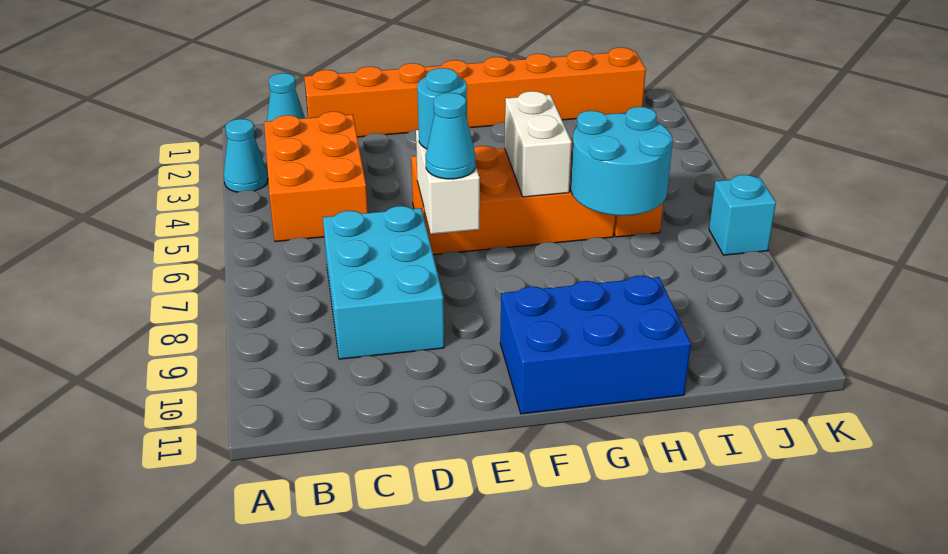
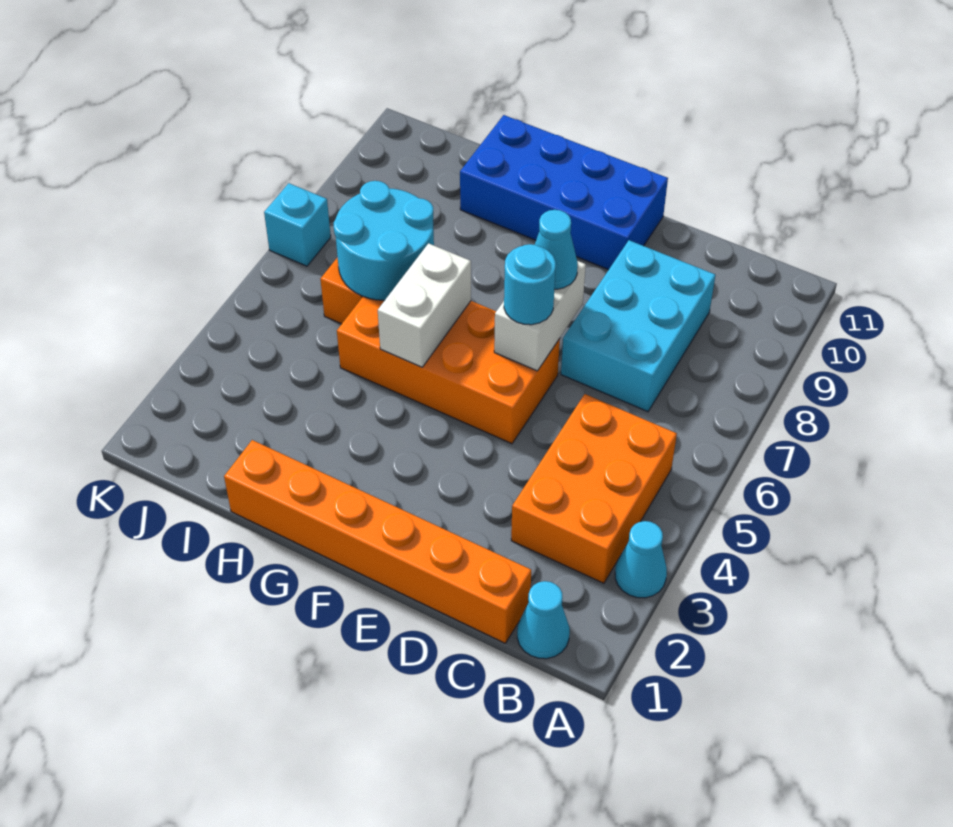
orange 1x8 brick [304,47,646,137] -> orange 1x6 brick [224,440,531,643]
blue 2x3 brick [500,276,691,414] -> blue 2x4 brick [460,115,668,270]

